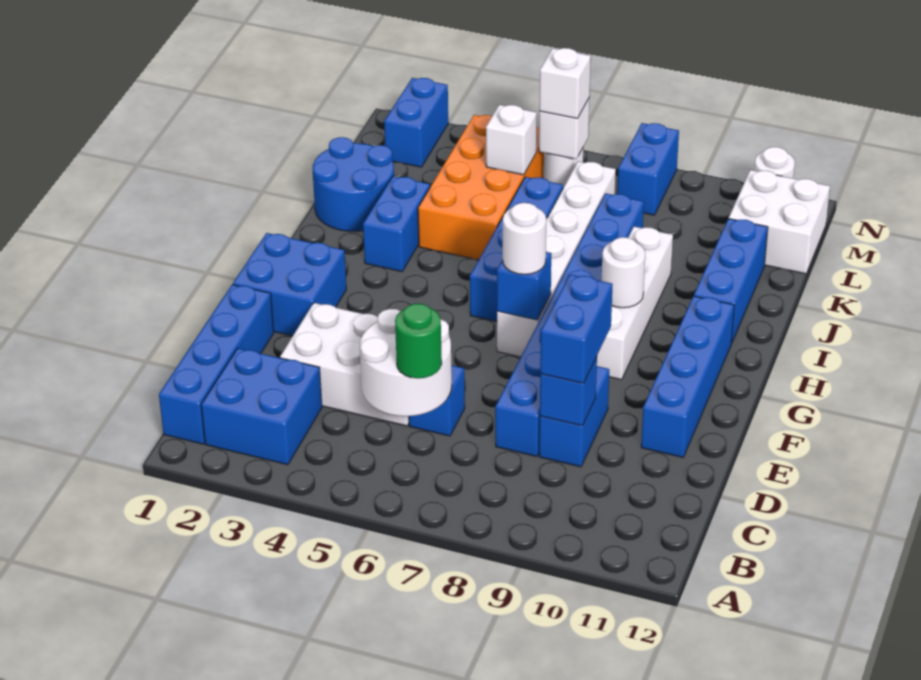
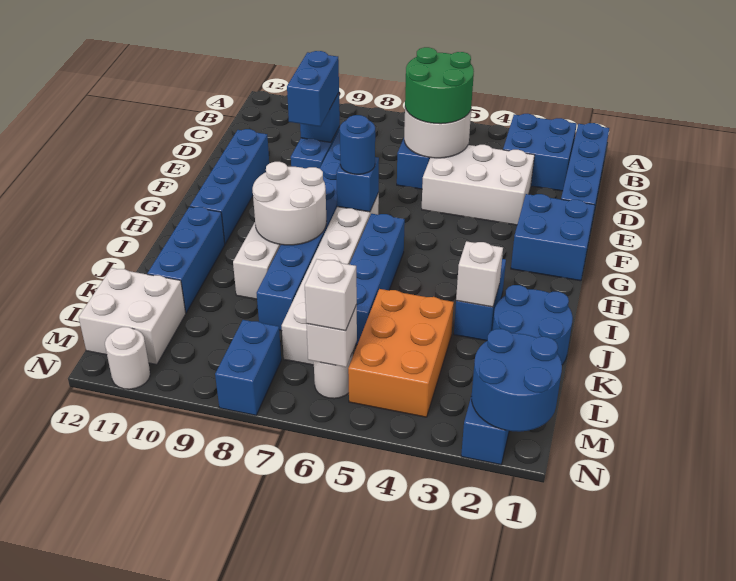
green 1x1 round brick [395,304,442,378] -> green 2x2 round brick [405,47,474,124]
white 1x1 round brick [503,203,546,274] -> blue 1x1 round brick [340,115,375,174]
white 1x1 round brick [602,237,645,308] -> white 2x2 round brick [253,162,327,245]
orange 2x4 brick [418,115,544,260] -> orange 2x3 brick [348,289,454,417]
white 1x1 brick [486,105,537,175] -> white 1x1 brick moved to [456,241,503,307]
none -> blue 2x2 round brick [472,329,562,432]

